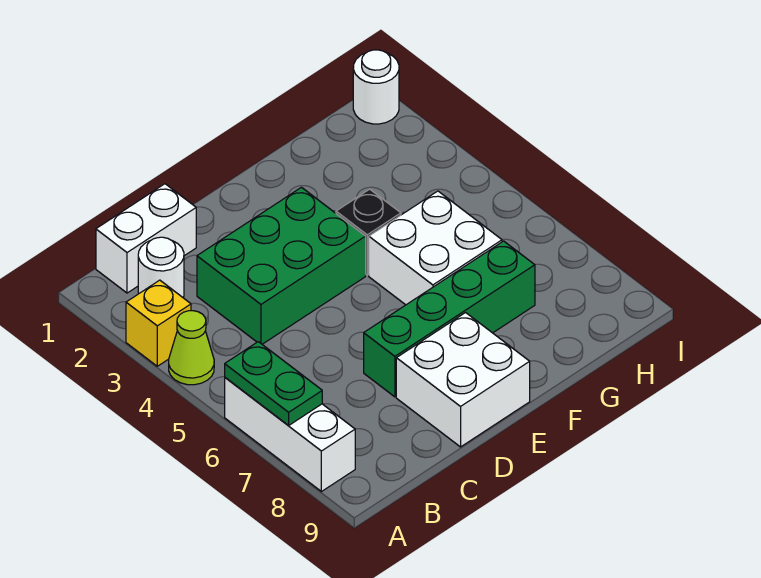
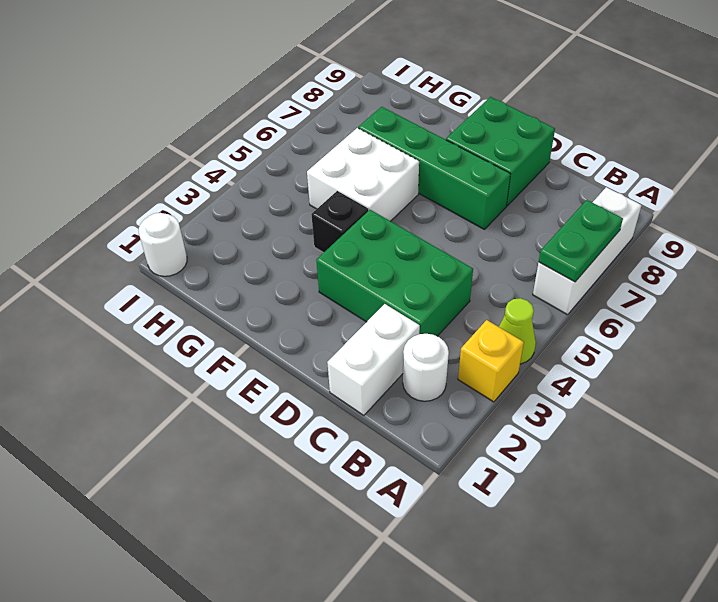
white 1x2 brick [96,184,196,293] -> white 1x2 brick turned to [327,304,420,415]
white 2x2 brick [396,313,530,447] -> green 2x2 brick [446,97,555,206]

